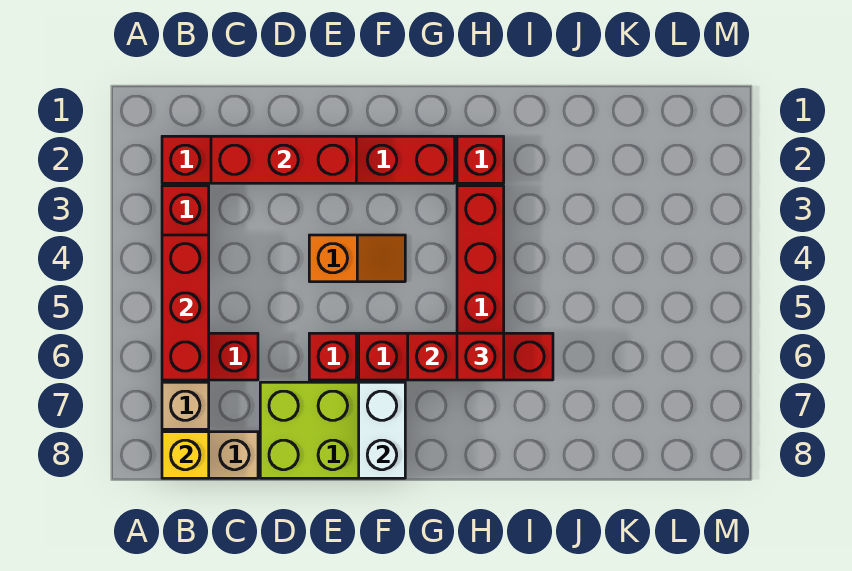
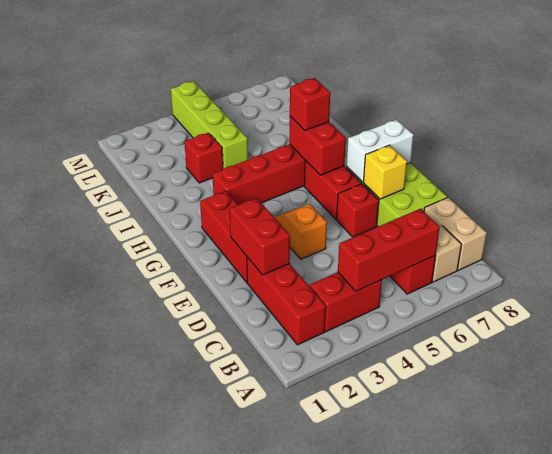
yellow 1x1 brick [162,432,209,478] -> yellow 1x1 brick moved to [363,145,407,199]
red 1x3 brick [211,136,356,183] -> red 1x2 brick [229,198,290,275]
red 1x3 brick [408,333,553,380] -> red 1x2 brick [289,117,346,175]
red 1x1 brick [457,136,504,183] -> red 1x1 brick moved to [185,133,223,183]
none -> lime 1x4 brick [171,81,248,169]

